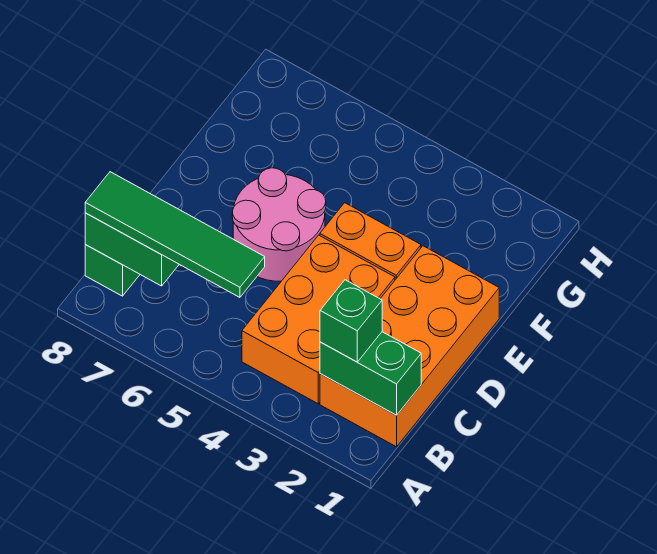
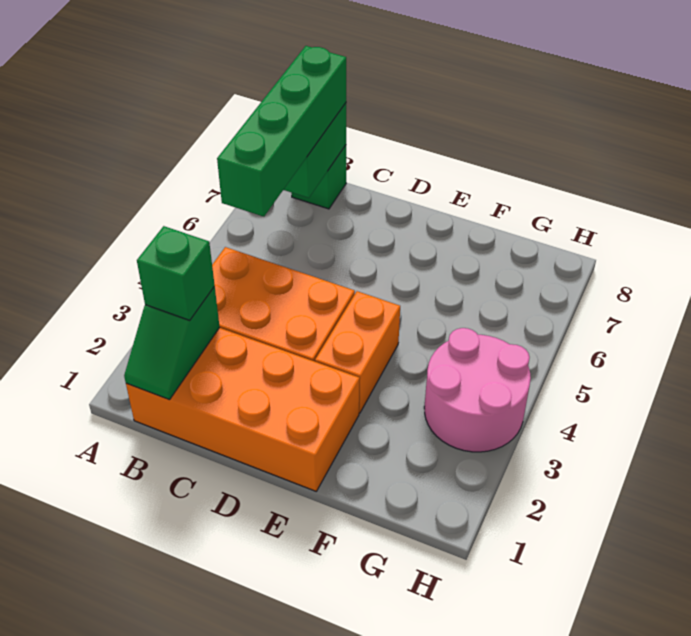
green 1x2 brick [320,332,421,415] -> green 1x2 slope [124,287,220,400]
green 1x4 tile [85,172,265,297] -> green 1x4 brick [217,46,346,217]
pink 2x2 round brick [232,168,326,281] -> pink 2x2 round brick moved to [424,328,531,452]

